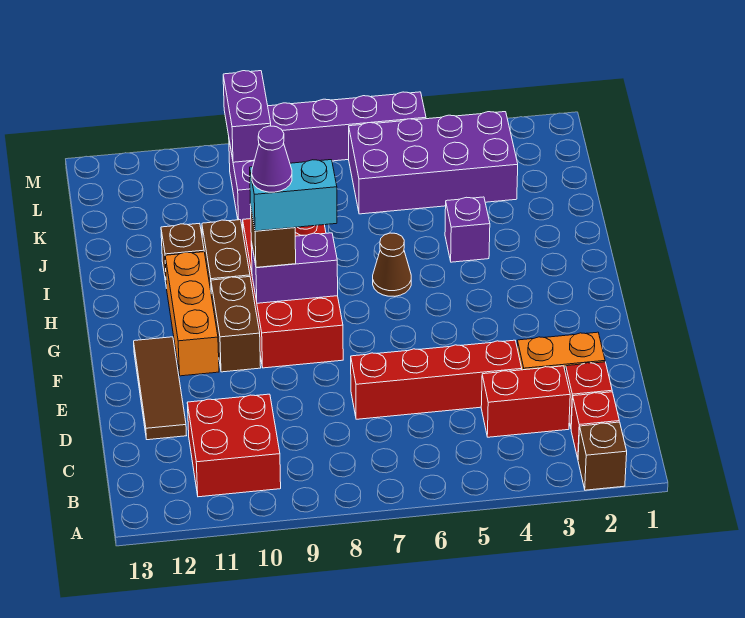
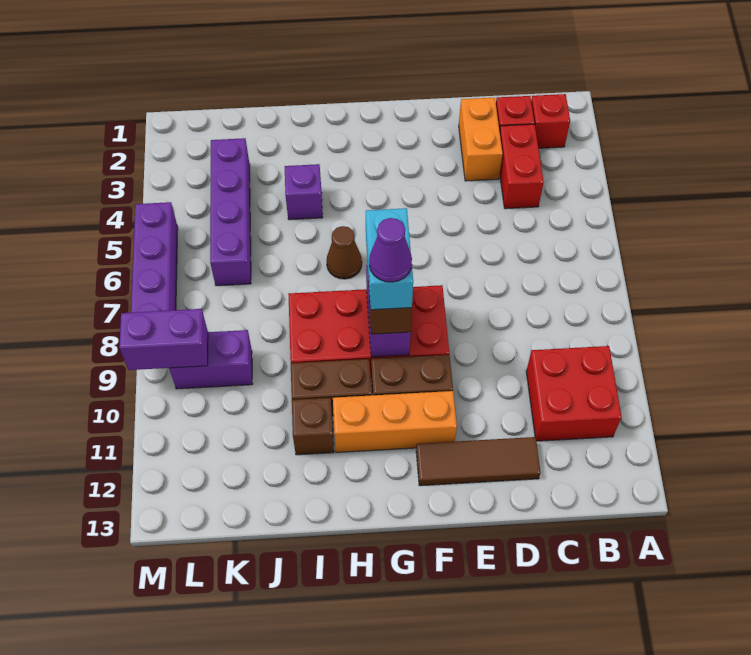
brown 1x1 brick [578,422,627,490] -> none
red 1x4 brick [351,340,522,419] -> none
purple 2x4 brick [349,112,518,214] -> purple 1x4 brick [210,138,251,286]

